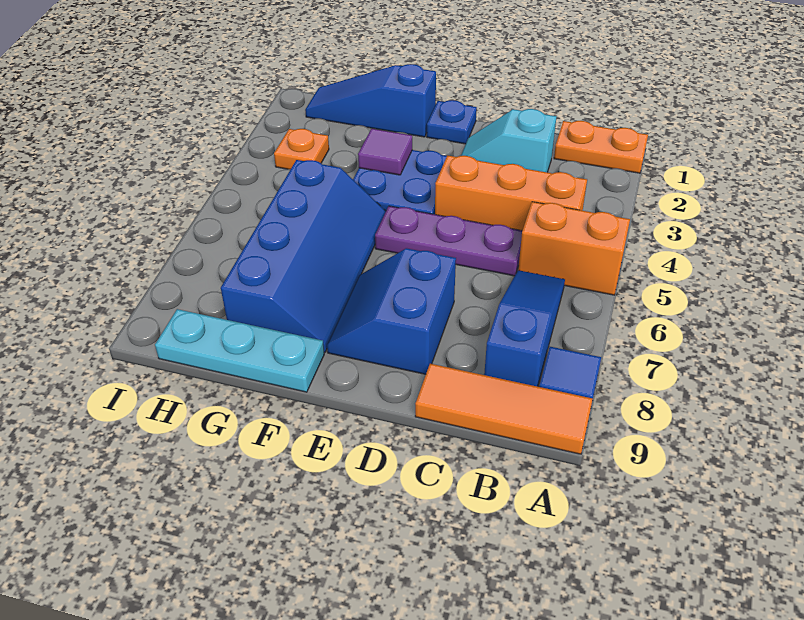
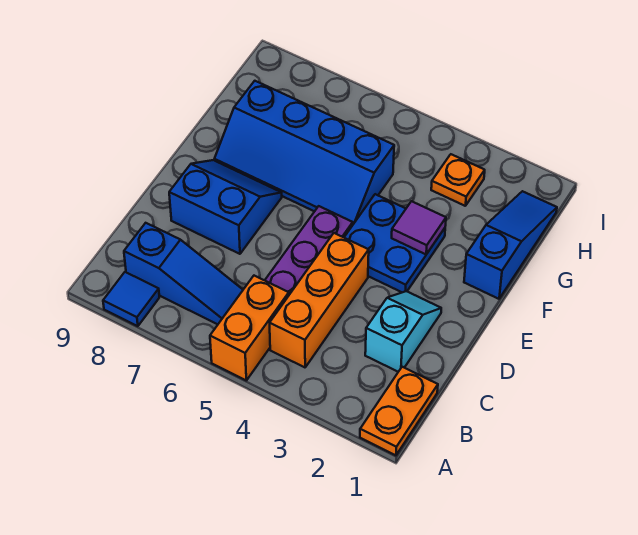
orange 1x3 tile [415,364,593,454] -> none
blue 1x1 plate [427,100,477,144] -> none
cyan 1x3 plate [155,309,324,392] -> none

